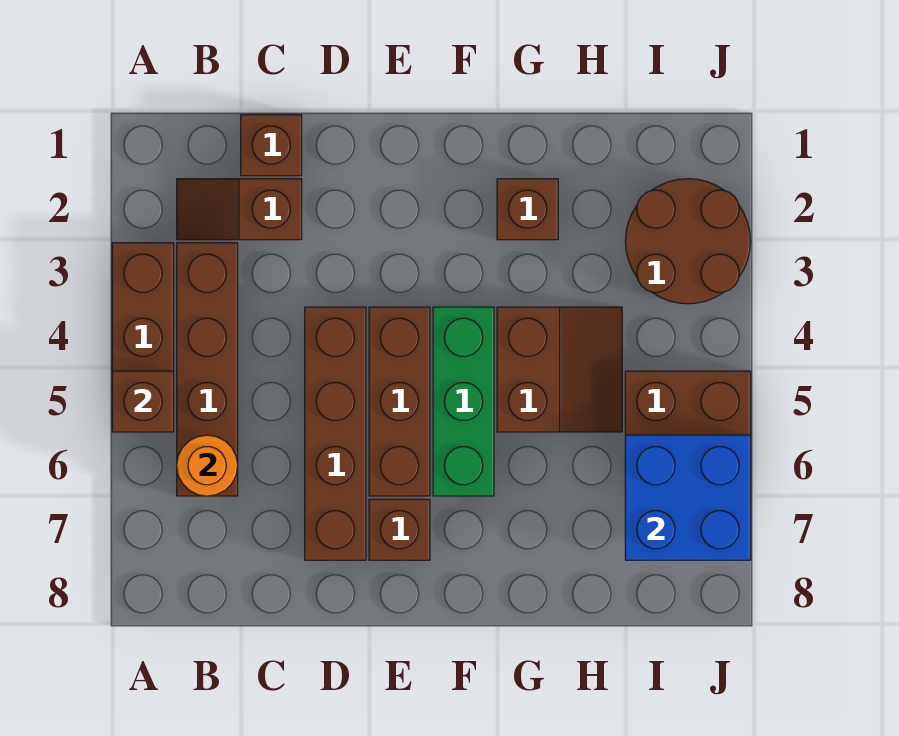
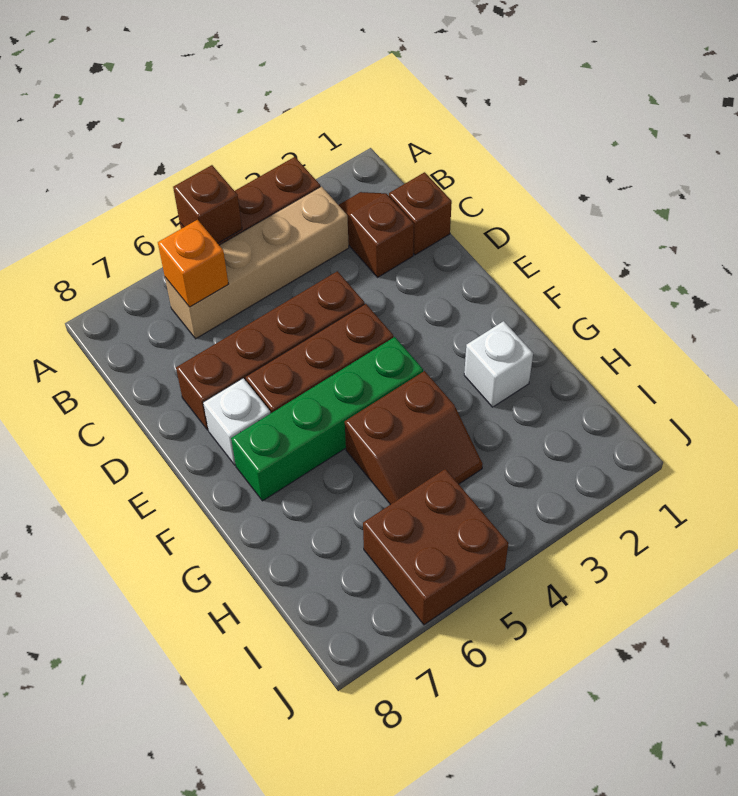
brown 1x4 brick [177,243,238,496] -> tan 1x4 brick [165,186,349,339]
orange 1x1 round brick [177,435,238,496] -> orange 1x1 brick [158,220,228,307]
brown 1x1 brick [369,499,430,560] -> white 1x1 brick [203,378,270,465]
green 1x3 brick [433,307,494,496] -> green 1x4 brick [231,337,423,501]
brown 1x1 brick [497,179,558,240] -> white 1x1 brick [464,321,533,407]
brown 2x2 round brick [625,179,751,304] -> none
blue 2x2 brick [625,435,751,560] -> none

